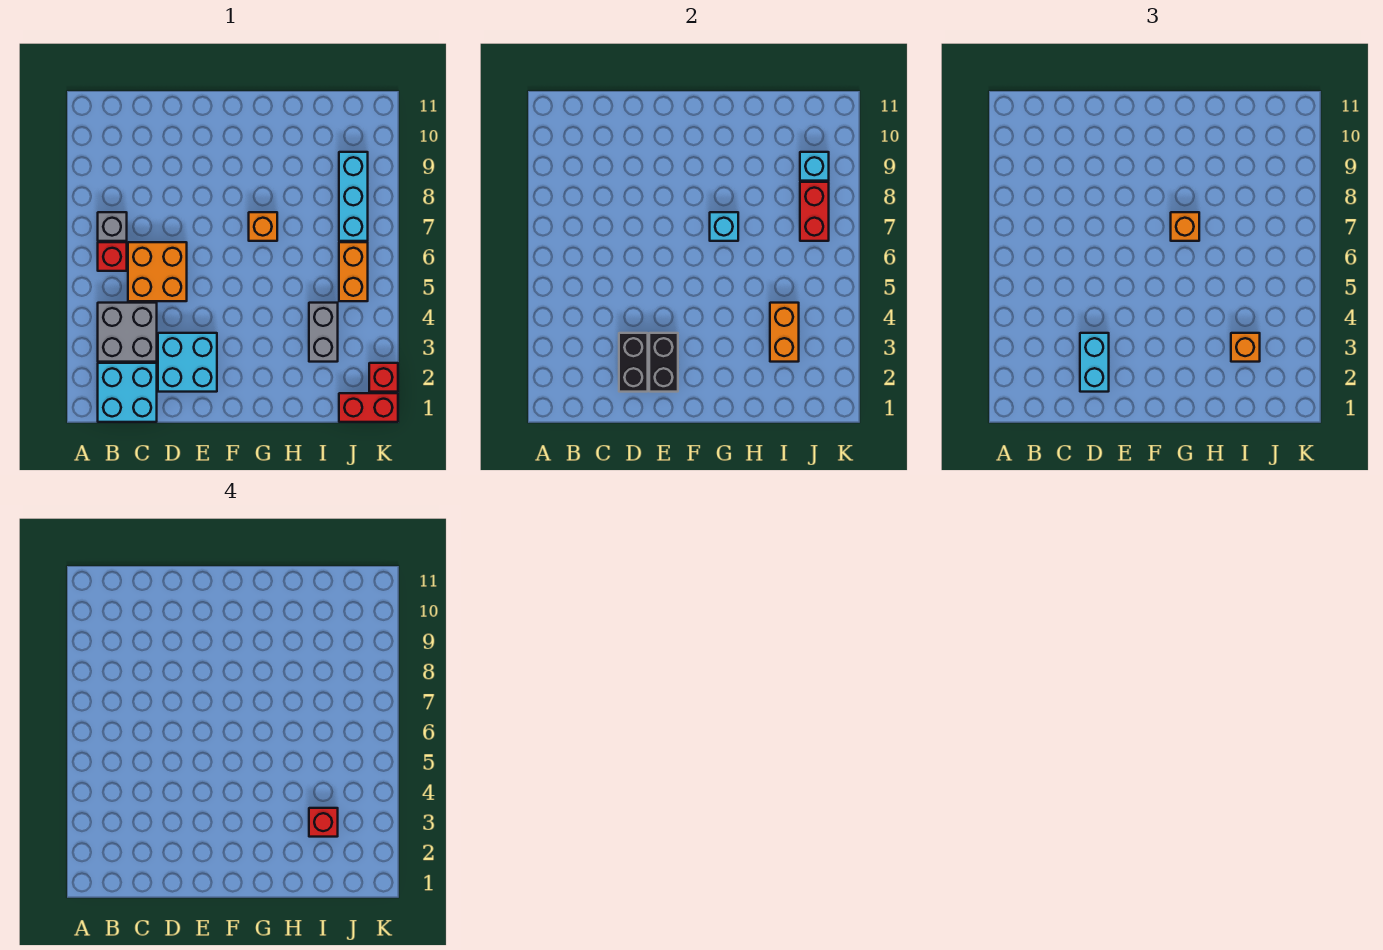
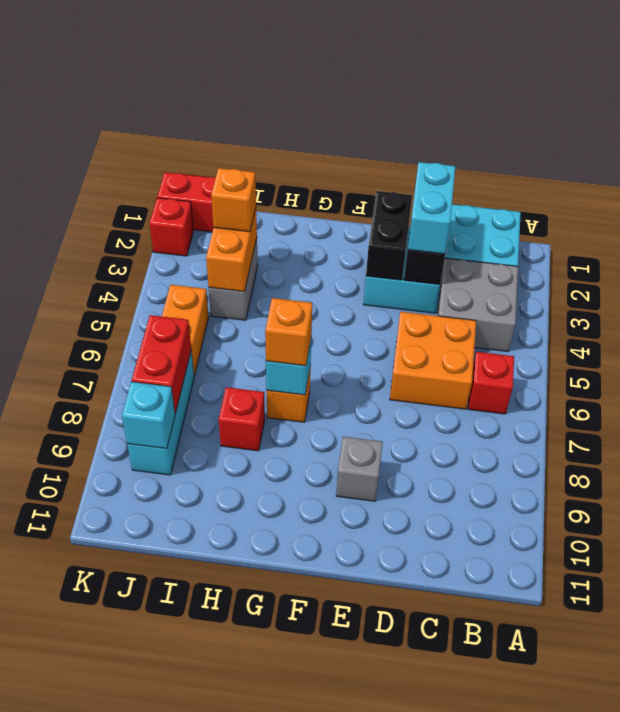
grey 1x1 brick [98,212,127,241] -> grey 1x1 brick moved to [336,437,383,501]
red 1x1 brick [309,808,338,837] -> red 1x1 brick moved to [219,387,265,451]

